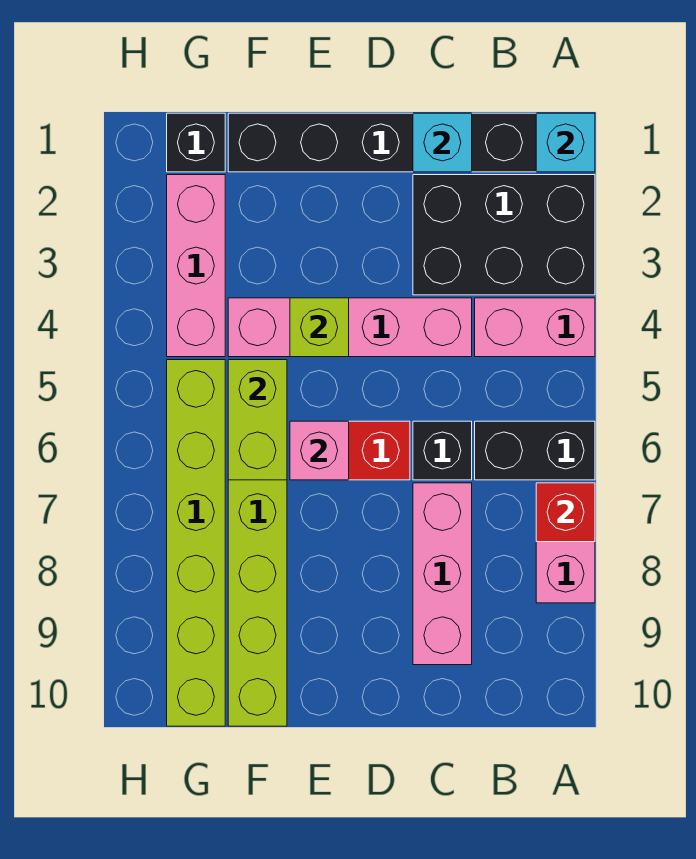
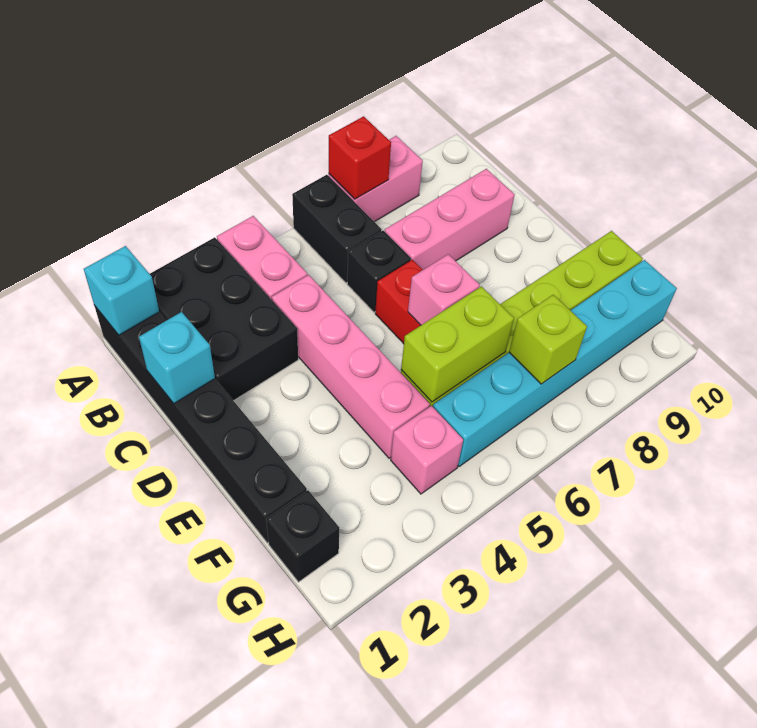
lime 1x1 brick [290,298,349,357] -> lime 1x1 brick moved to [509,295,587,384]
pink 1x3 brick [167,175,225,357] -> pink 1x1 brick [391,406,463,494]
lime 1x6 brick [167,360,225,726] -> cyan 1x6 brick [433,260,677,467]

